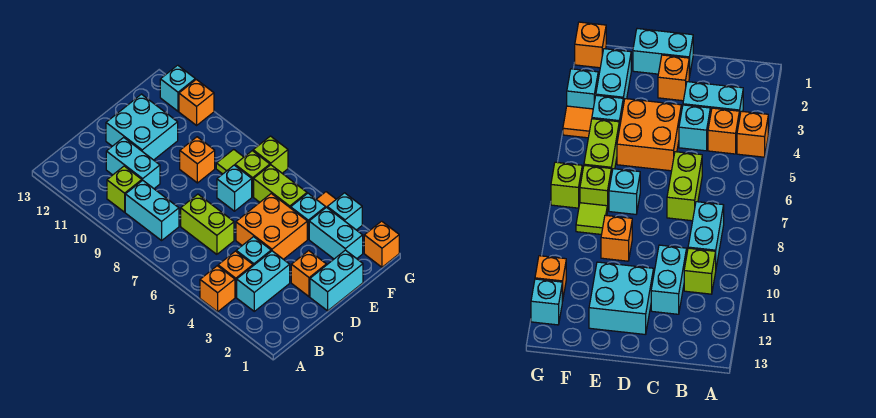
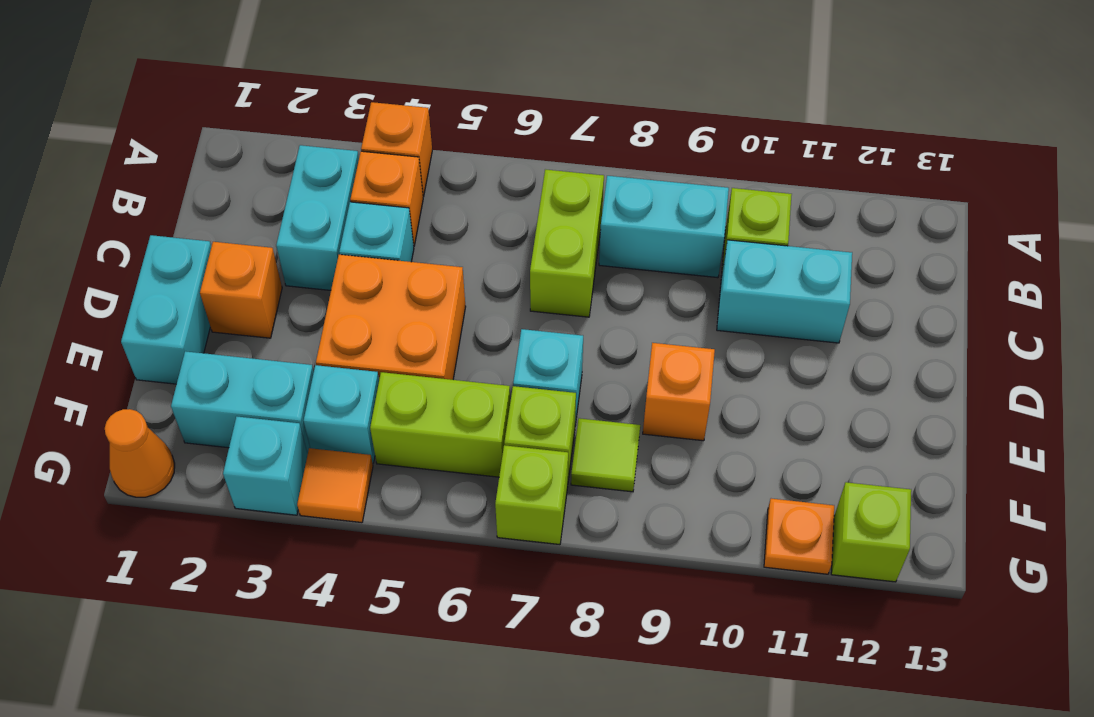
lime 1x2 brick [181,194,234,254] -> lime 1x2 brick turned to [530,169,604,317]
cyan 2x2 brick [106,94,178,160] -> none
orange 1x1 brick [364,221,399,267] -> orange 1x1 cone [105,409,175,497]
orange 1x1 brick [179,79,214,125] -> orange 1x1 plate [764,499,834,574]
cyan 1x1 brick [160,65,195,111] -> lime 1x1 brick [831,482,911,582]

